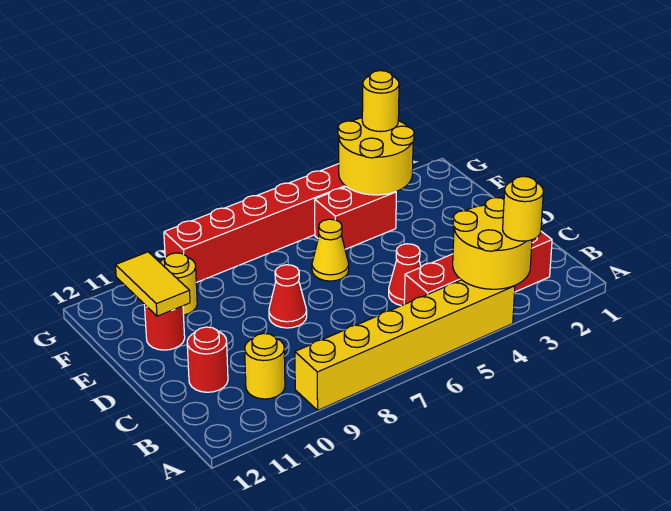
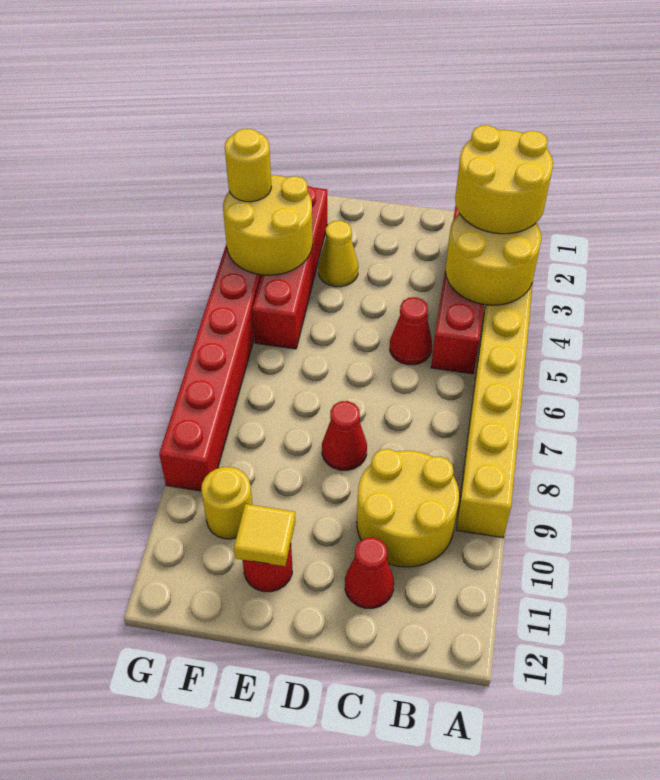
yellow 1x1 round brick [503,176,543,241] -> yellow 2x2 round brick [455,125,553,234]
yellow 1x1 round brick [245,333,285,399] -> yellow 2x2 round brick [357,449,459,567]
red 1x1 round brick [187,327,228,392] -> red 1x1 cone [345,537,394,608]
yellow 1x1 cone [312,219,349,281] -> yellow 1x1 cone moved to [318,221,358,287]
yellow 1x2 tile [115,252,190,316] -> yellow 1x1 tile [234,504,295,566]
red 1x2 brick [315,187,396,249] -> red 1x4 brick [252,186,327,349]

